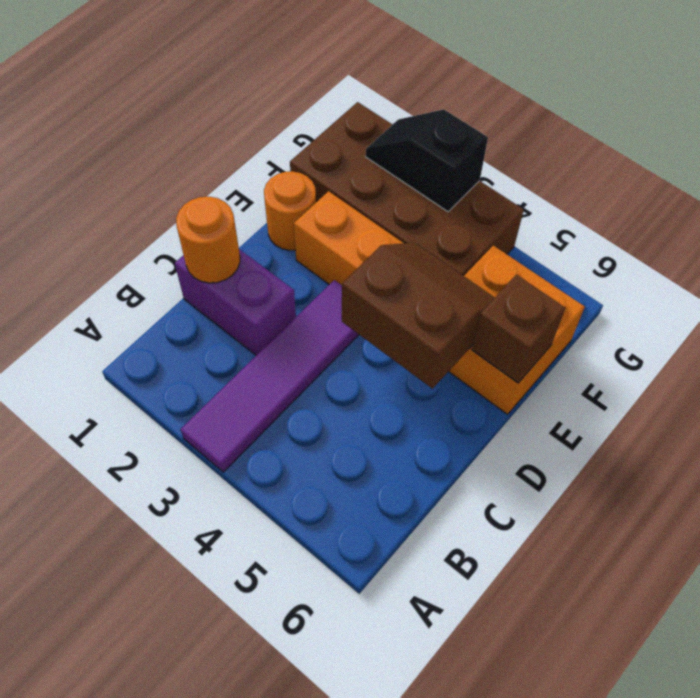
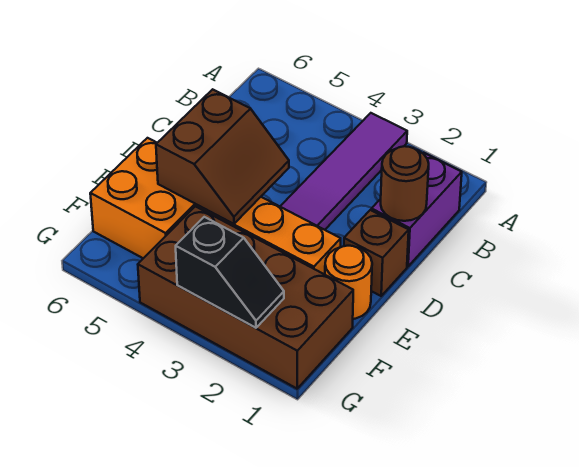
purple 1x2 brick [175,249,296,355] -> purple 1x2 brick turned to [371,153,462,266]
orange 1x1 round brick [176,197,240,283] -> brown 1x1 round brick [381,146,429,221]
brown 2x2 slope [342,243,495,389] -> brown 2x2 slope turned to [156,89,289,224]
brown 1x1 brick [472,275,565,383] -> brown 1x1 brick moved to [344,210,409,296]

